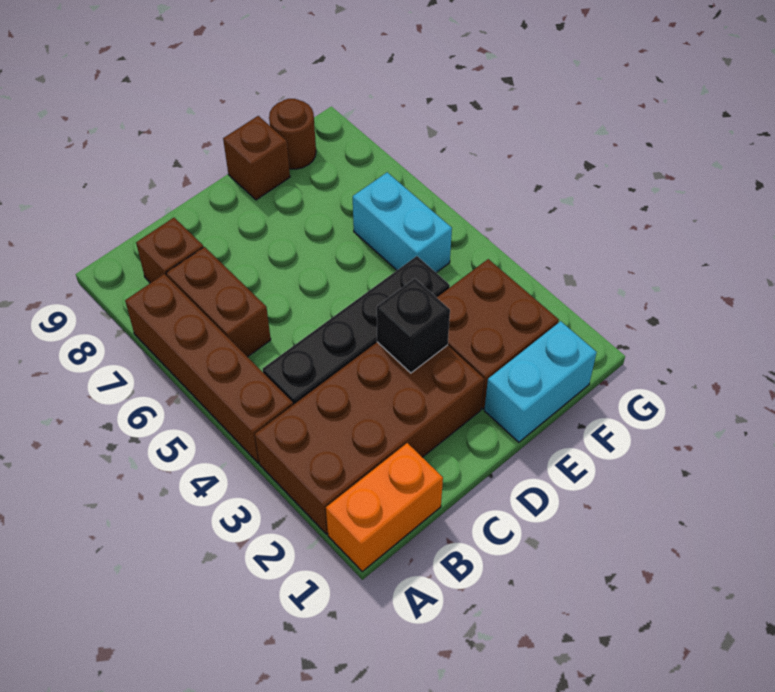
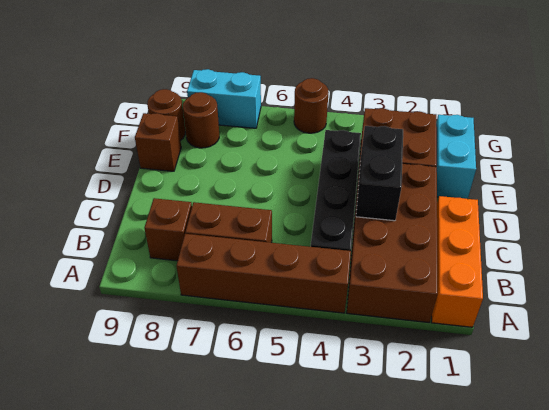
orange 1x2 brick [326,443,443,571] -> orange 1x3 brick [432,196,483,327]
black 1x1 brick [377,278,450,373] -> black 1x2 brick [356,126,403,221]
cyan 1x2 brick [353,172,452,273] -> cyan 1x2 brick moved to [187,69,261,128]
none -> brown 1x1 round brick [183,92,219,148]
none -> brown 1x1 round brick [294,78,329,133]

